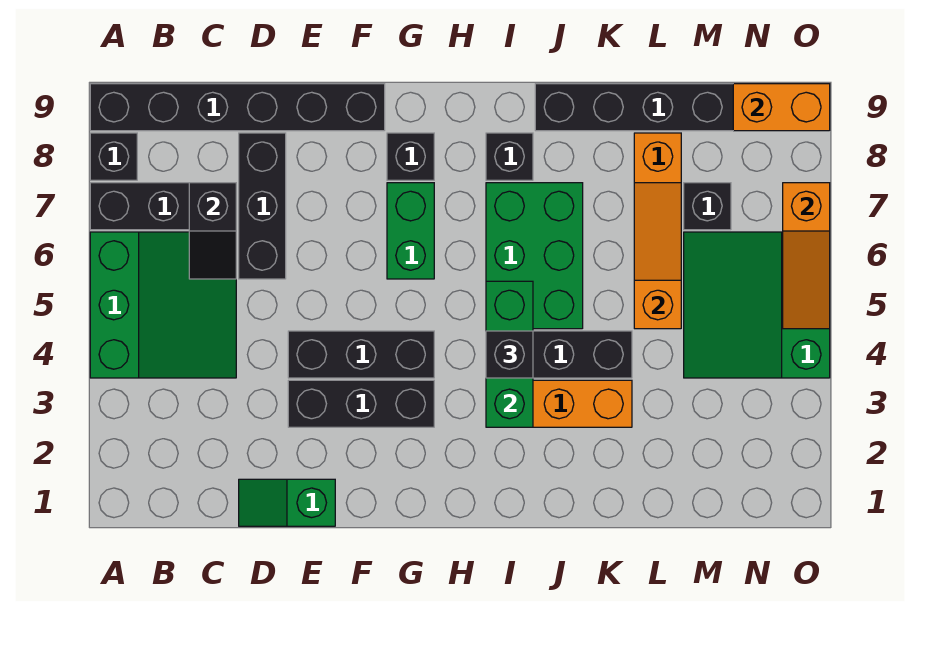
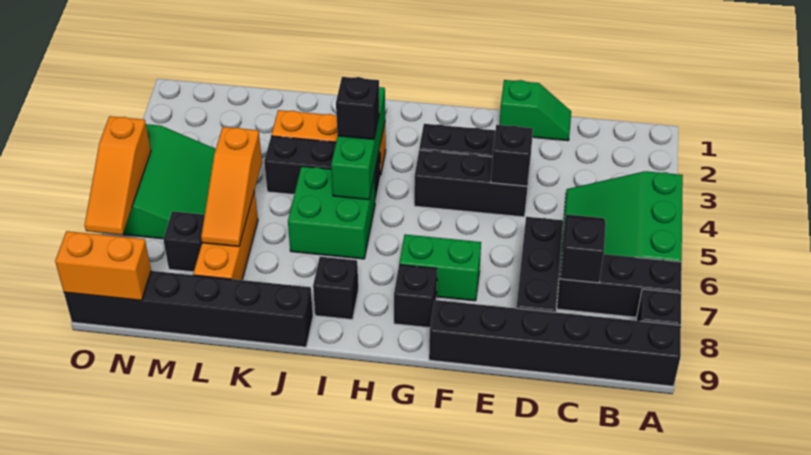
none -> black 1x1 brick [491,125,533,186]
green 1x2 brick [387,183,434,279] -> green 1x2 brick turned to [399,234,481,301]
green 2x3 brick [486,183,583,329] -> green 2x2 brick [288,166,375,259]
orange 1x3 slope [783,183,830,329] -> orange 1x3 slope turned to [85,116,151,235]

